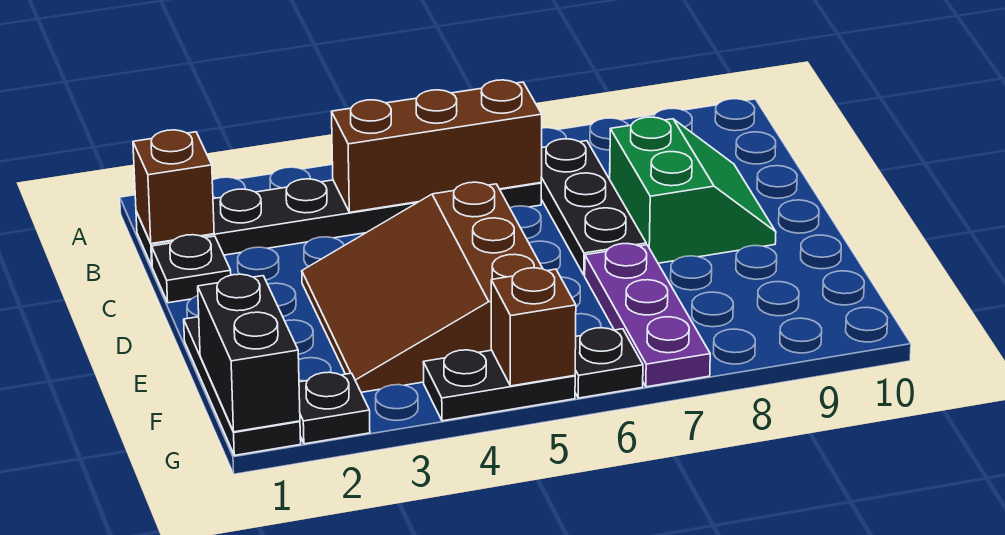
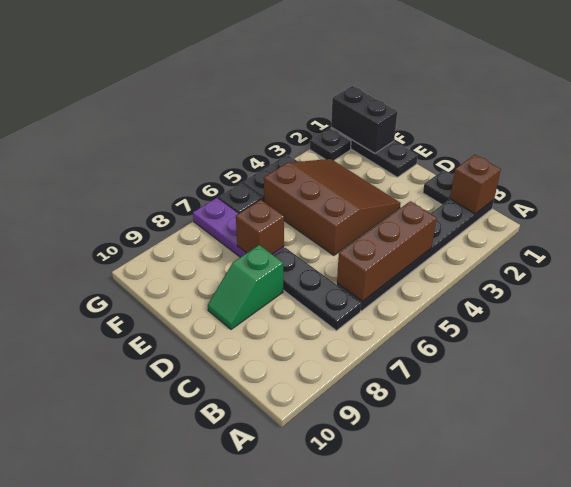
green 2x2 slope [610,117,776,263] -> green 1x2 slope [208,245,283,329]
brown 1x1 brick [491,268,576,386] -> brown 1x1 brick moved to [236,200,284,254]

